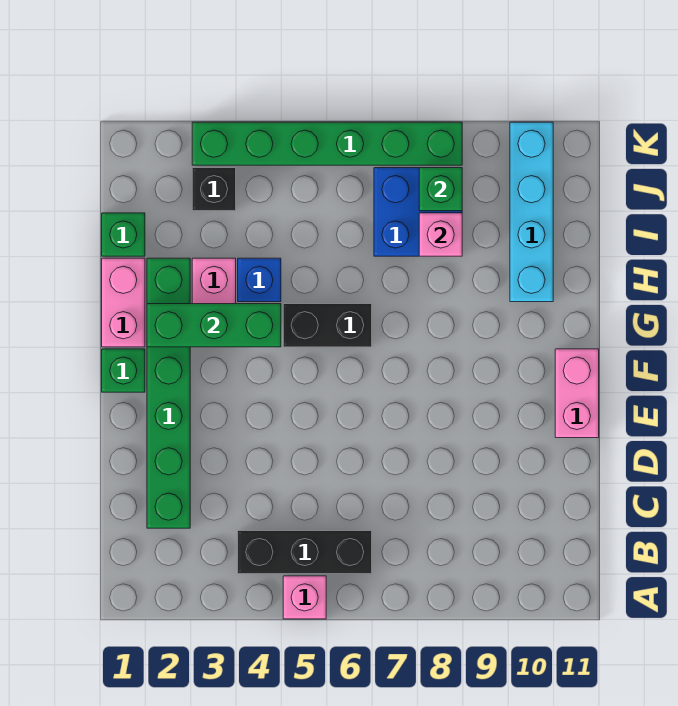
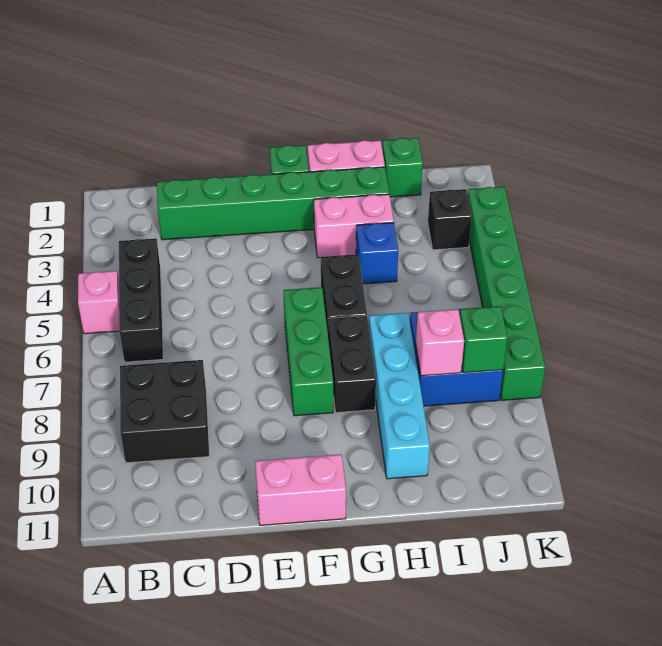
none -> black 2x2 brick [120,360,209,463]
green 1x3 brick [147,304,281,347] -> green 1x3 brick moved to [284,287,333,416]
none -> black 1x2 brick [328,316,376,413]
cyan 1x4 brick [510,122,553,302] -> cyan 1x4 brick turned to [369,313,430,479]

